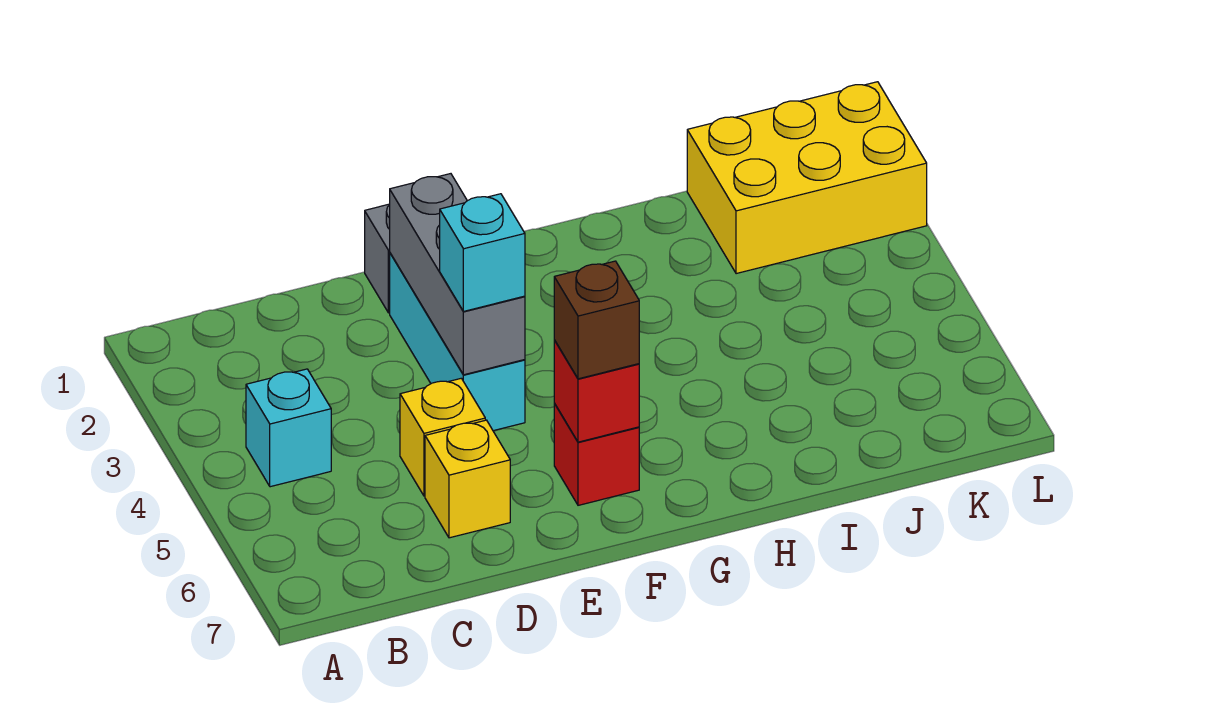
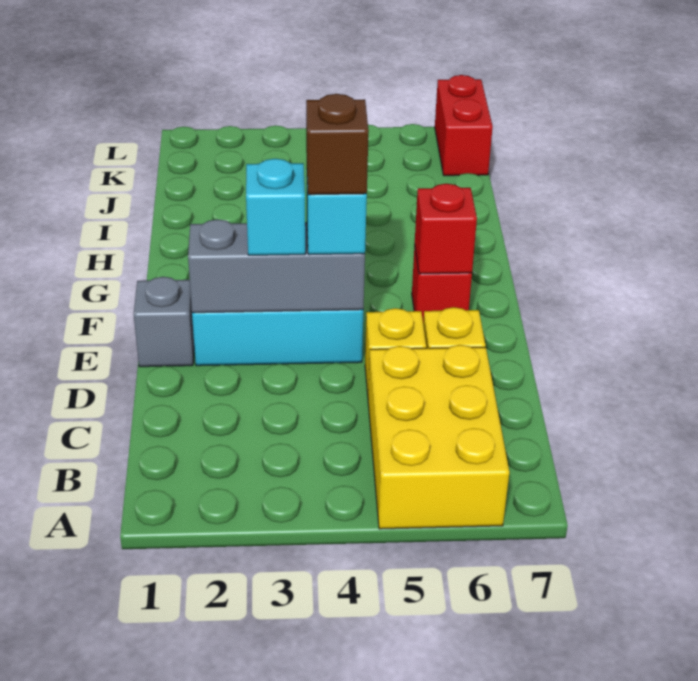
cyan 1x1 brick [246,369,331,487] -> cyan 1x1 brick moved to [246,159,305,255]
brown 1x1 brick [554,261,639,379] -> brown 1x1 brick moved to [306,94,369,195]
yellow 2x3 brick [687,82,927,274] -> yellow 2x3 brick moved to [368,345,509,529]
none -> red 1x2 brick [435,75,493,176]

